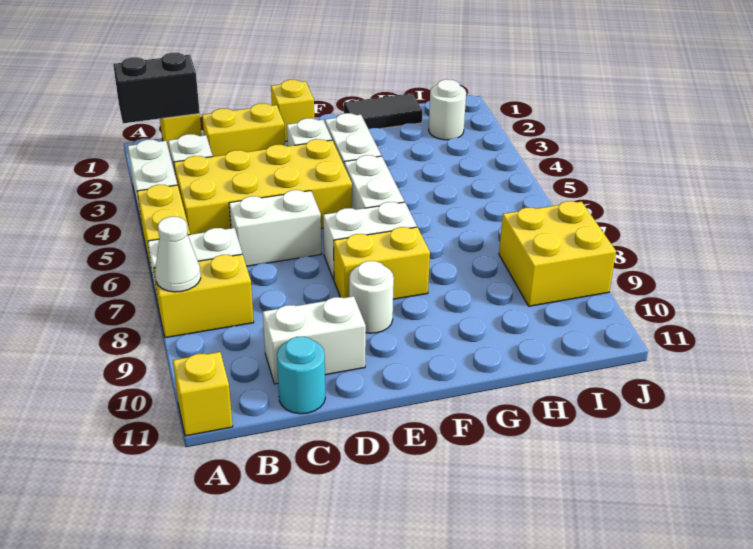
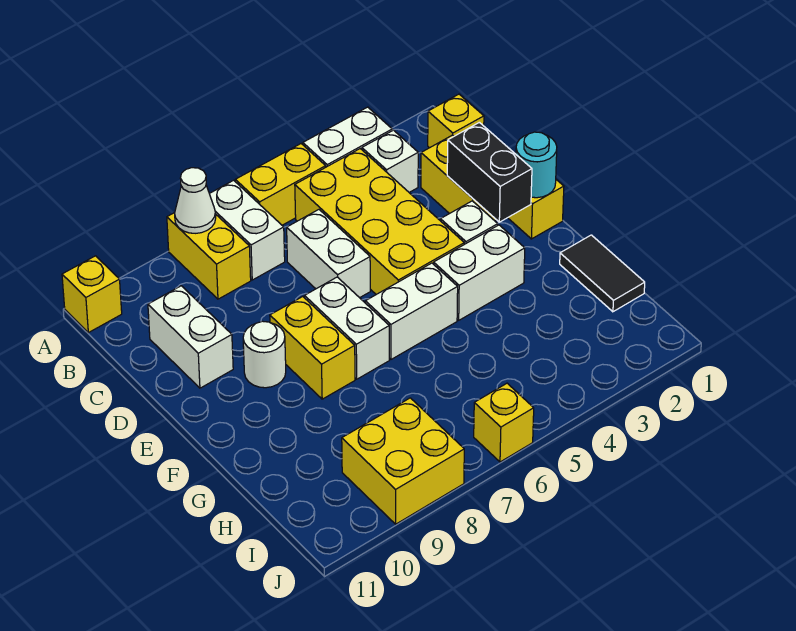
black 1x2 brick [113,53,200,123] -> black 1x2 brick moved to [447,122,532,222]
cyan 1x1 round brick [277,337,325,414] -> cyan 1x1 round brick moved to [516,132,557,198]
white 1x1 round brick [429,79,466,140] -> none
none -> yellow 1x1 brick [474,383,534,462]

